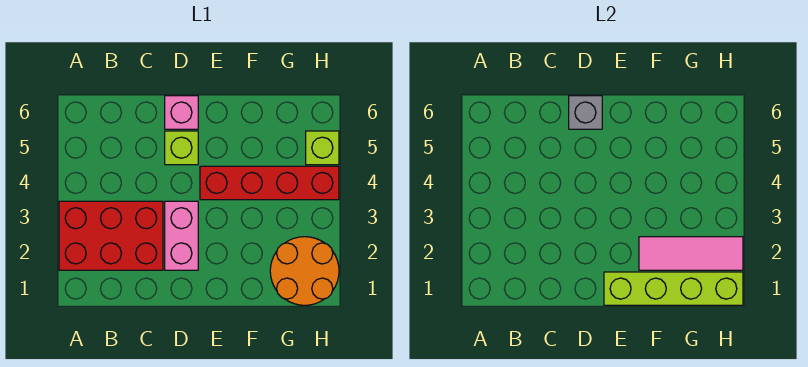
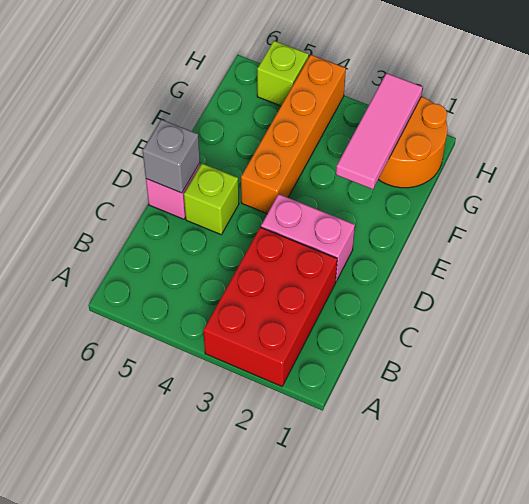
lime 1x4 brick [604,272,743,305] -> none
red 1x4 brick [200,166,339,200] -> orange 1x4 brick [241,55,346,214]

